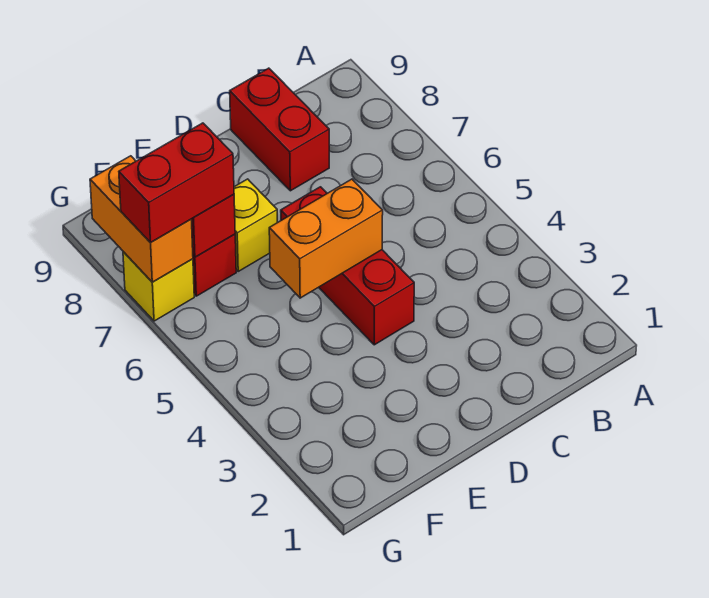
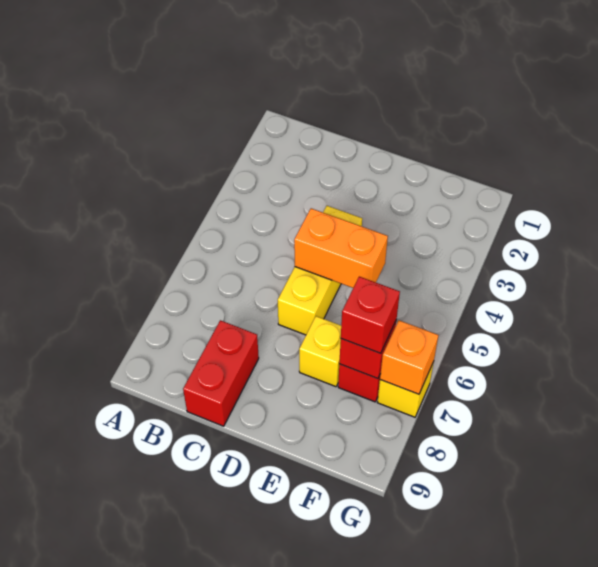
red 1x3 brick [281,187,414,345] -> yellow 1x3 brick [278,206,362,335]
red 1x2 brick [119,123,234,242] -> red 1x1 brick [341,277,400,353]
orange 1x2 brick [90,156,193,282] -> orange 1x1 brick [380,320,439,394]

